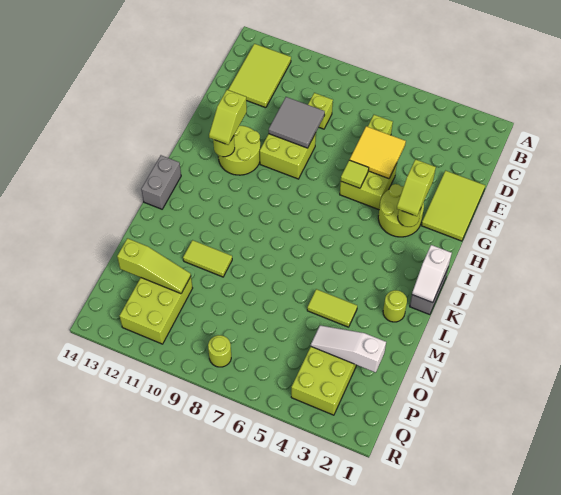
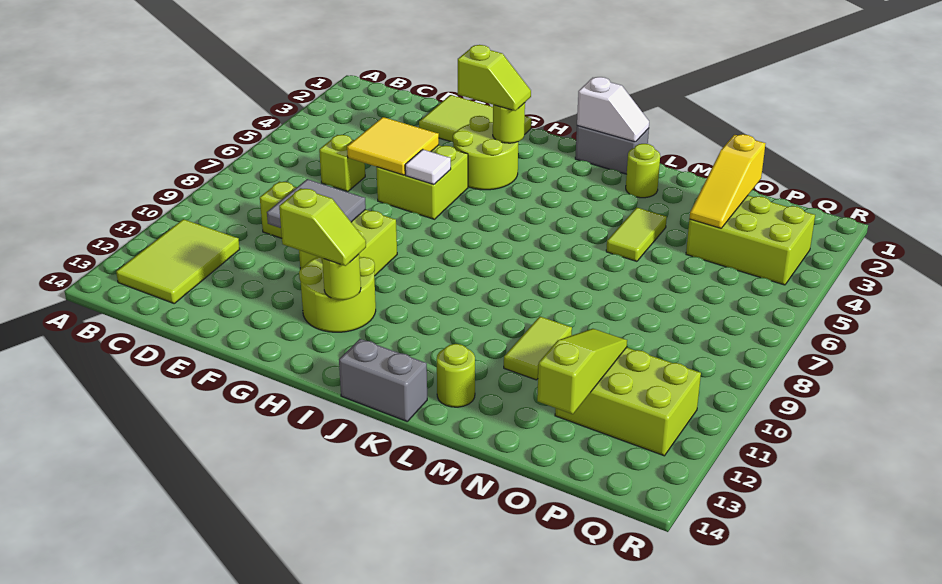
lime 2x3 tile [228,44,291,108] -> lime 2x3 tile turned to [116,219,240,303]
lime 1x1 tile [341,160,369,188] -> white 1x1 tile [405,149,451,185]
white 1x3 slope [311,325,386,373] -> yellow 1x3 slope [689,134,766,228]
lime 1x1 round brick [208,335,231,367] -> lime 1x1 round brick moved to [437,344,475,407]

